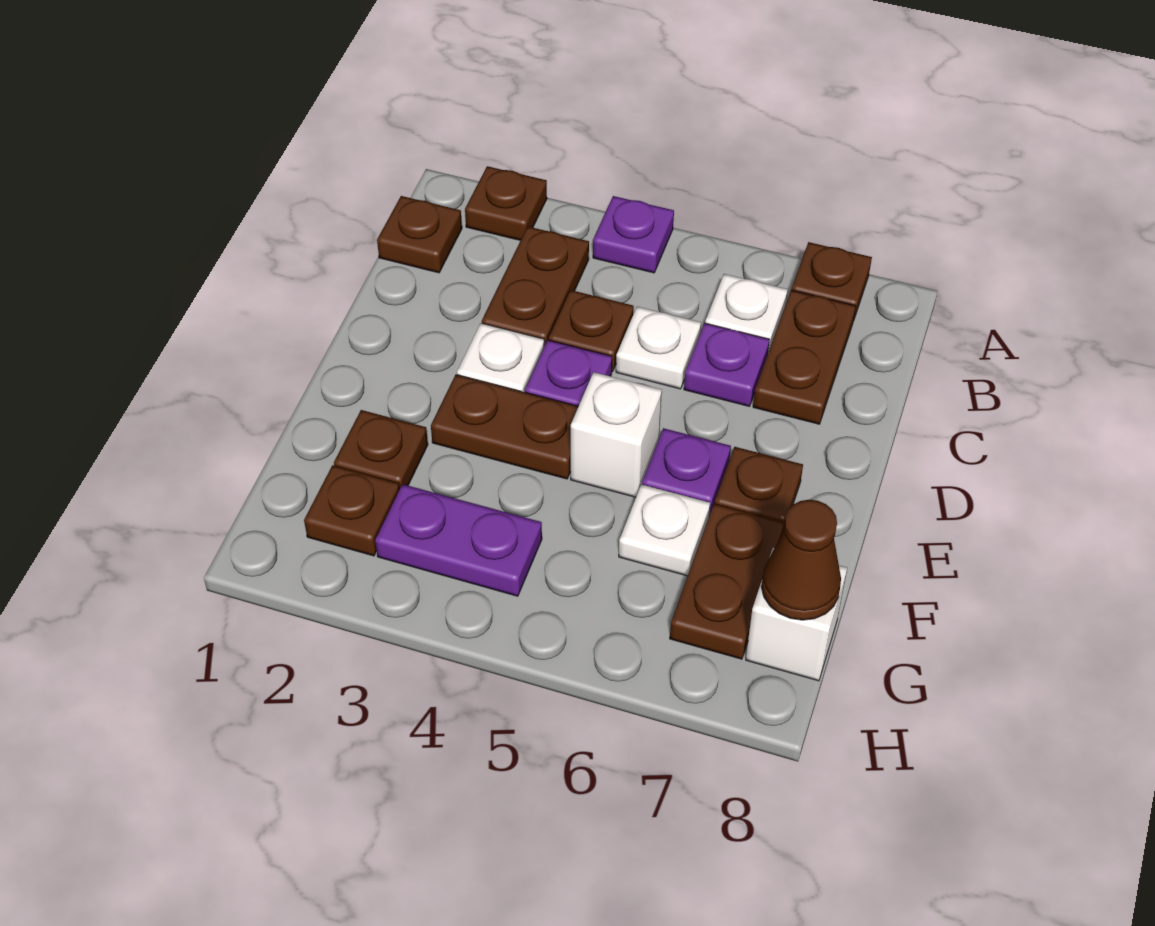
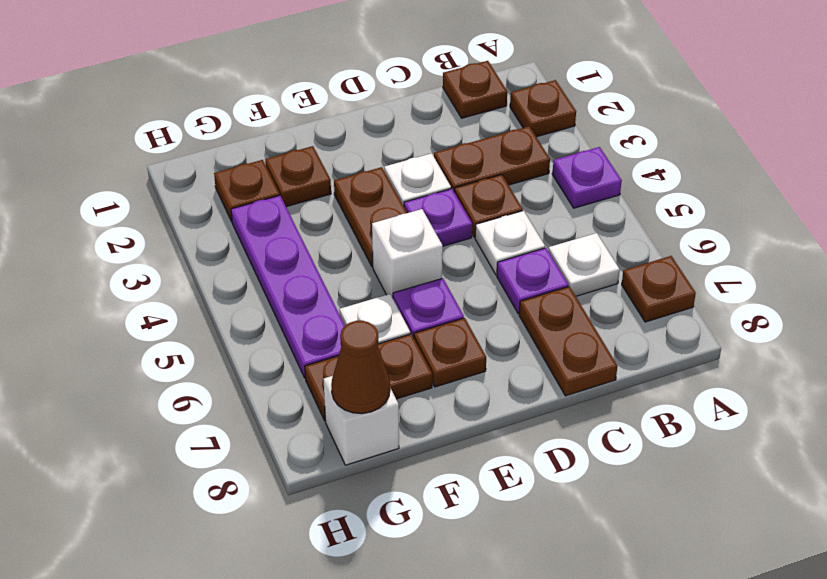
brown 1x2 plate [753,290,856,424] -> brown 1x2 plate turned to [519,286,617,396]
purple 1x2 plate [375,484,542,596] -> purple 1x4 plate [231,196,345,378]

